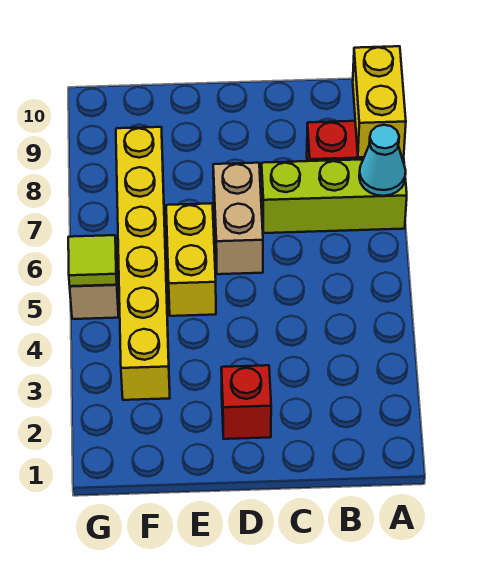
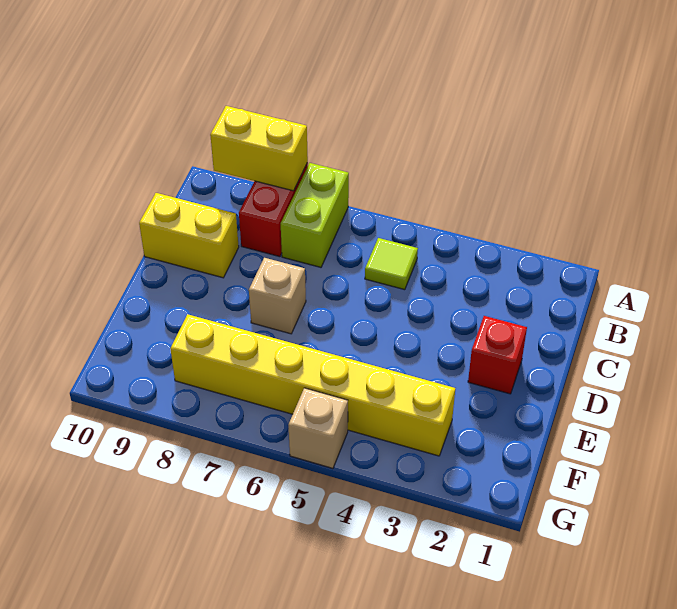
lime 1x3 brick [261,158,407,233] -> lime 1x2 brick [281,163,349,267]
cyan 1x1 cone [359,125,406,196] -> none
tan 1x2 brick [213,163,263,274] -> tan 1x1 brick [249,258,306,334]
yellow 1x2 brick [166,203,216,316] -> yellow 1x2 brick moved to [139,193,239,278]
lime 1x1 tile [68,235,117,286] -> lime 1x1 tile moved to [365,238,418,290]

